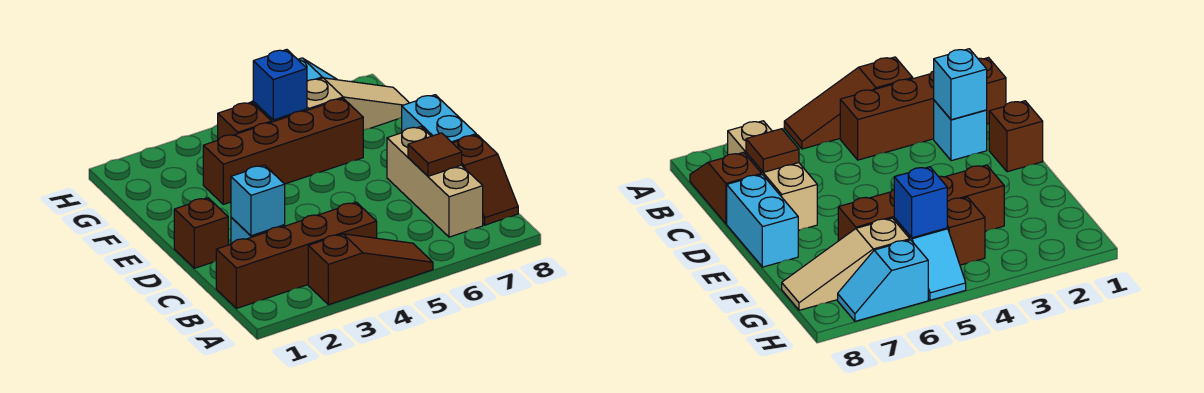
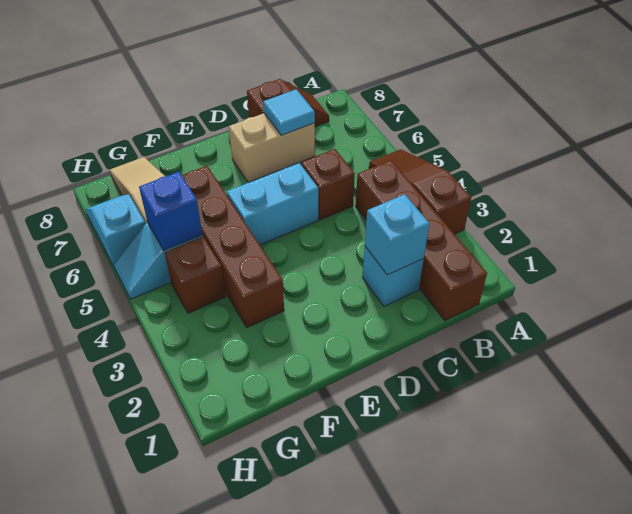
tan 1x3 brick [387,127,483,237] -> tan 1x2 brick [229,113,315,183]
brown 1x1 tile [408,133,462,176] -> cyan 1x1 tile [263,89,315,135]
brown 1x1 brick [174,198,228,268] -> brown 1x1 brick moved to [301,149,355,220]
cyan 1x2 brick [402,95,476,143] -> cyan 1x2 brick moved to [227,163,318,245]

